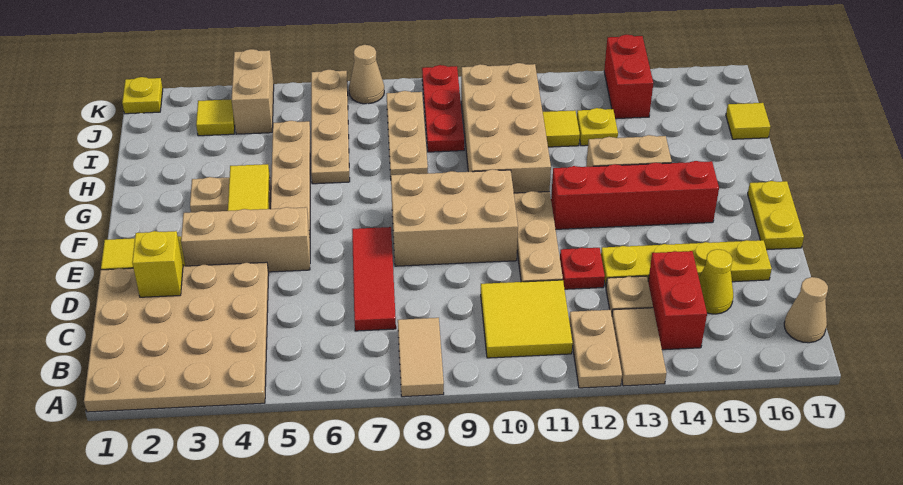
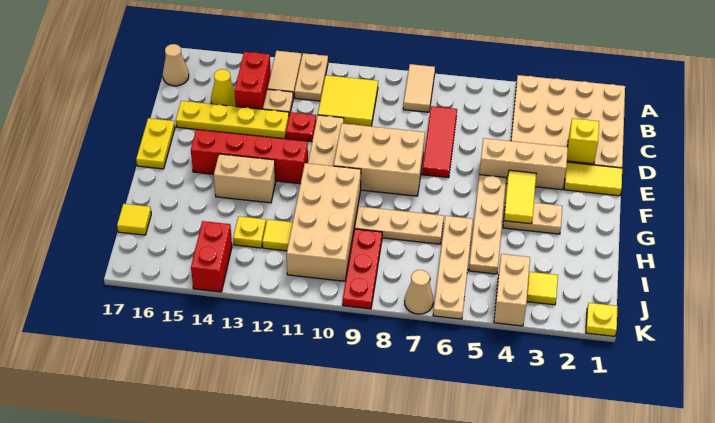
tan 1x3 plate [387,91,428,175] -> tan 1x3 plate turned to [355,206,444,244]

